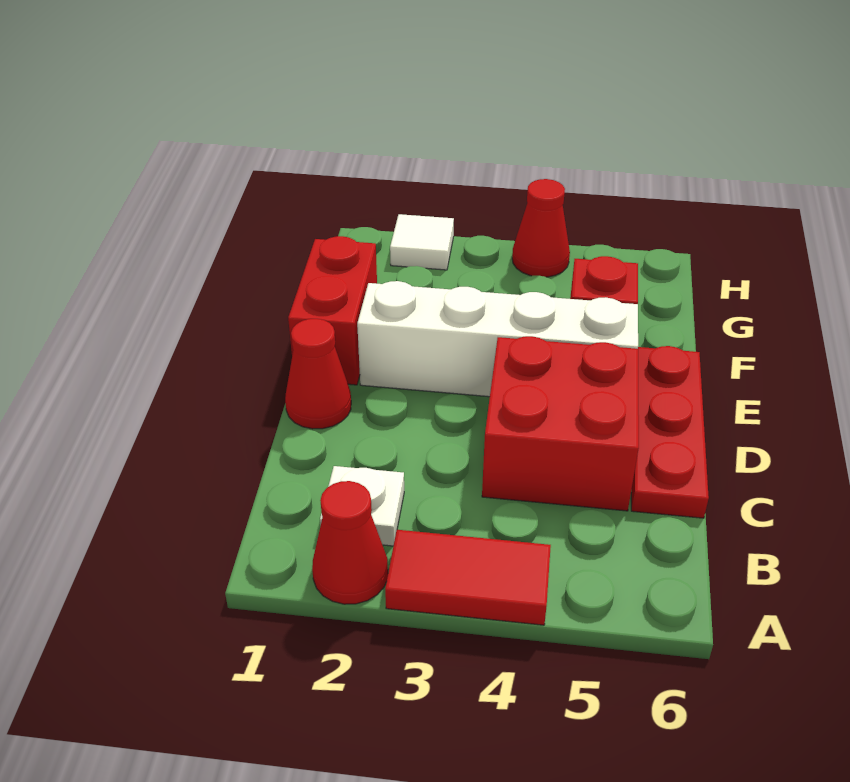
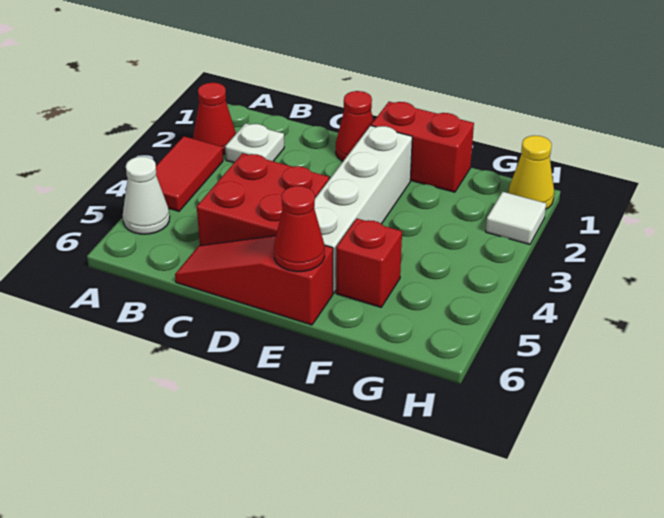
none -> white 1x1 cone [123,157,170,234]
red 1x3 plate [631,346,709,518] -> red 1x3 slope [175,236,333,325]
none -> yellow 1x1 cone [508,136,554,209]
red 1x1 cone [512,179,570,277] -> red 1x1 cone moved to [274,186,325,272]

